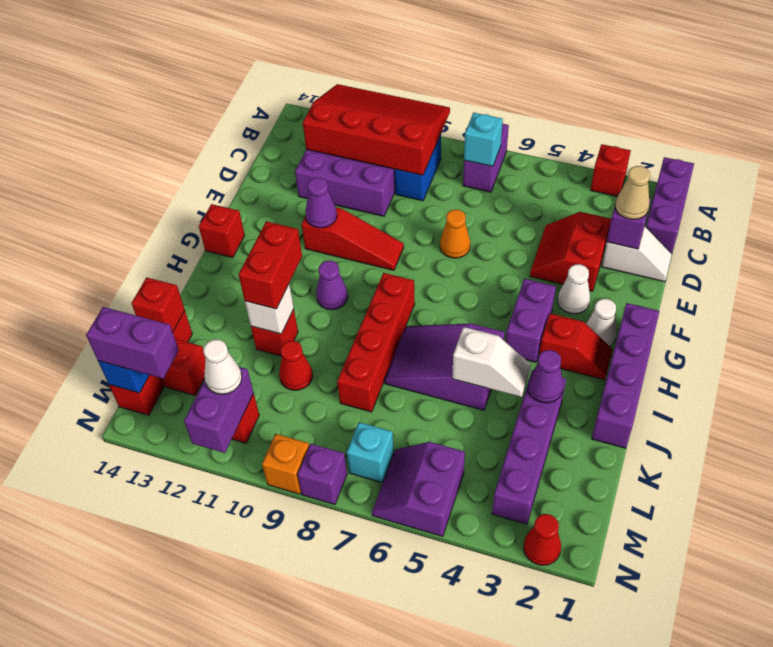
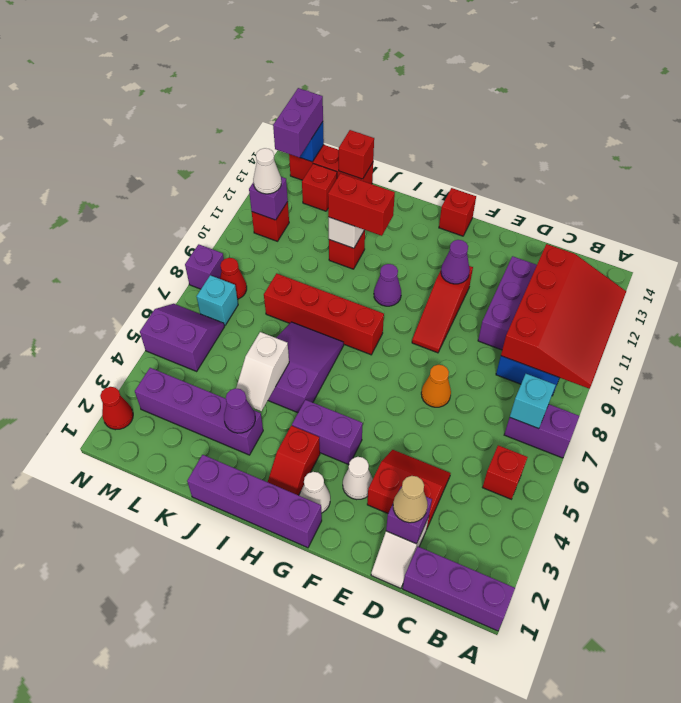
red 1x1 brick [591,144,631,196] -> red 1x1 brick moved to [482,445,528,499]
red 1x1 cone [279,341,313,390] -> red 1x1 cone moved to [220,258,247,299]
purple 1x2 brick [184,367,254,453] -> purple 1x1 brick [249,177,288,220]
orange 1x1 brick [262,434,309,494] -> none

